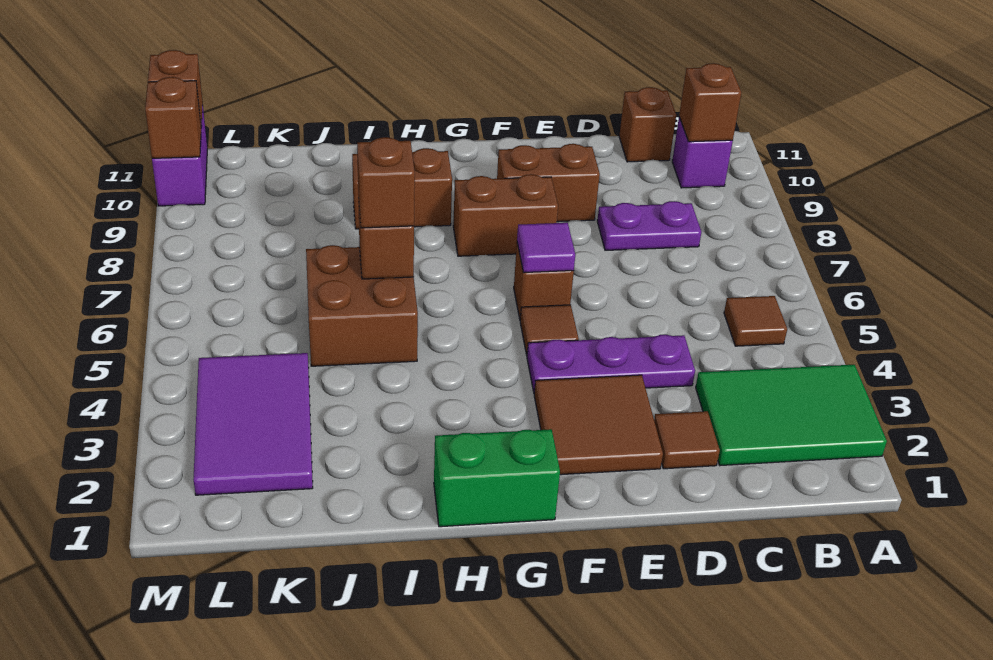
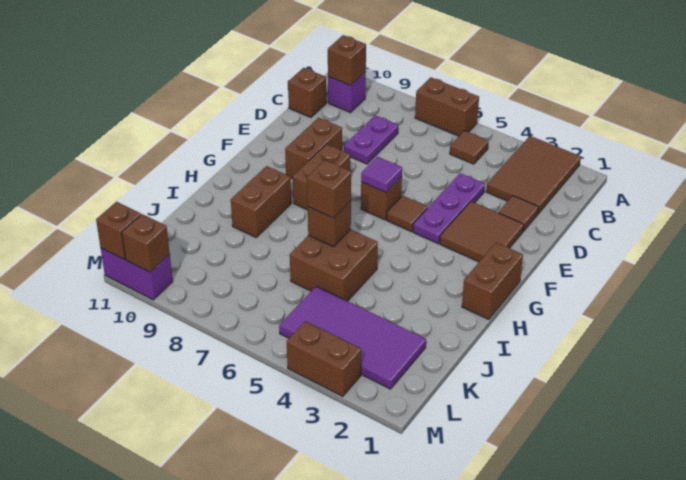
green 2x3 tile [696,365,887,466] -> brown 2x3 tile [486,136,581,214]
none -> brown 1x2 brick [415,77,479,136]
green 1x2 brick [434,429,560,527] -> brown 1x2 brick [462,243,523,319]
purple 2x3 tile [193,353,313,495] -> purple 2x4 tile [279,286,426,389]
none -> brown 1x2 brick [287,321,361,396]

